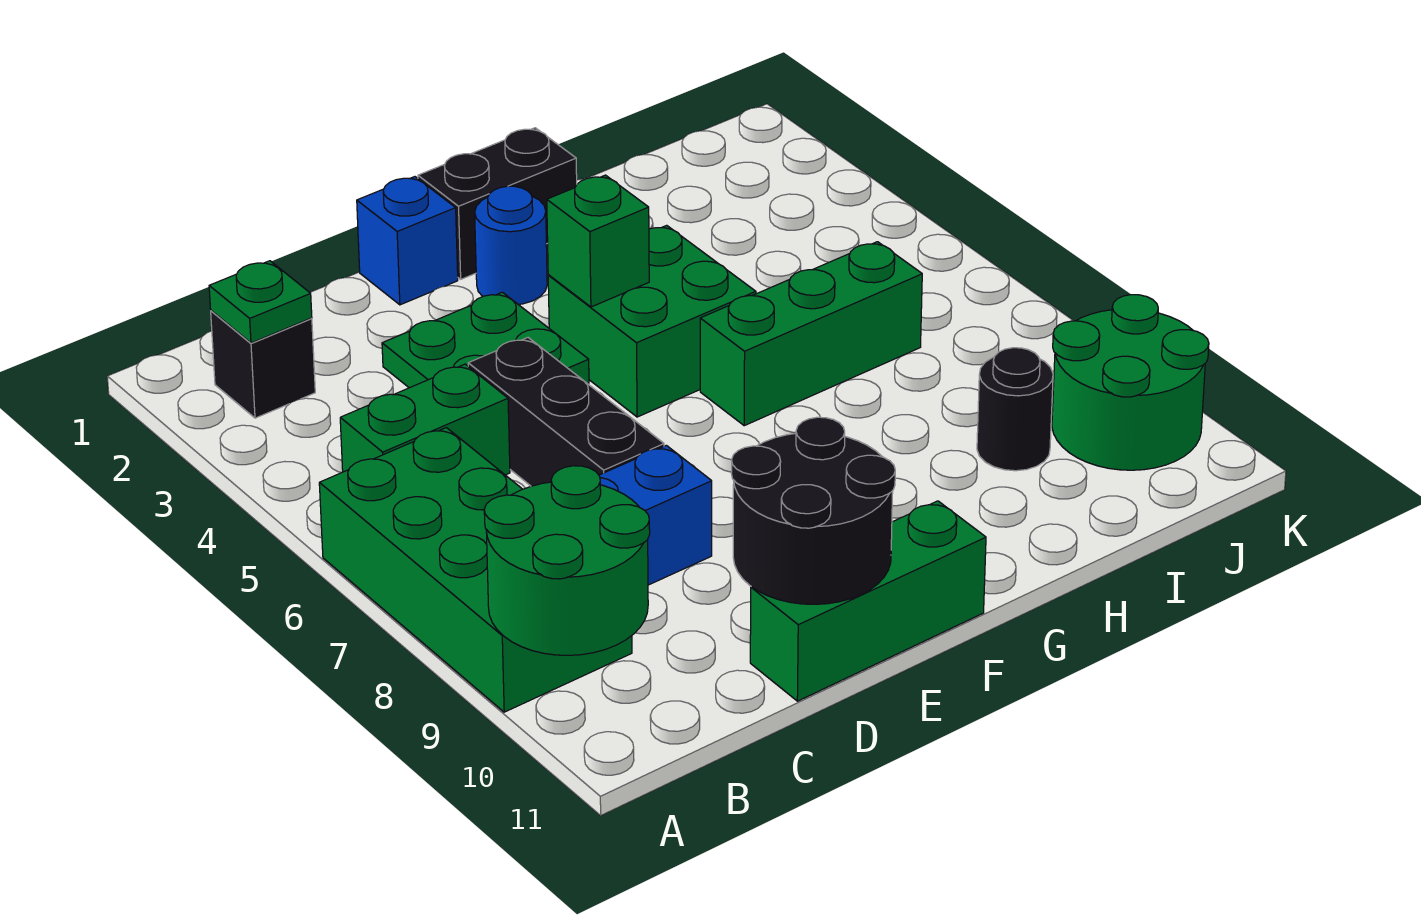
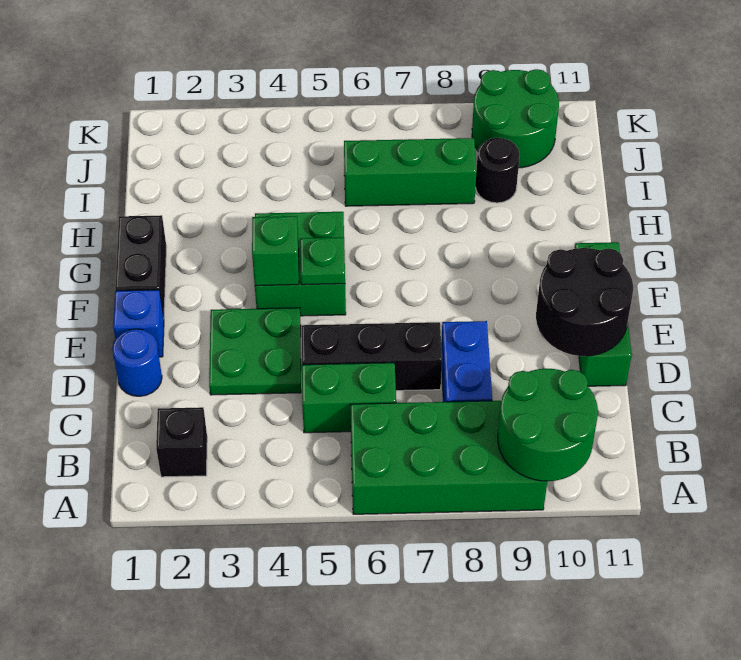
green 1x1 plate [209,261,312,343] -> green 1x1 plate moved to [300,237,345,285]
green 1x2 brick [340,364,510,475] -> green 1x2 brick turned to [302,363,396,433]
blue 1x1 round brick [475,186,547,304] -> blue 1x1 round brick moved to [112,329,162,396]
green 1x3 brick [700,242,922,426] -> green 1x3 brick turned to [344,138,477,206]

